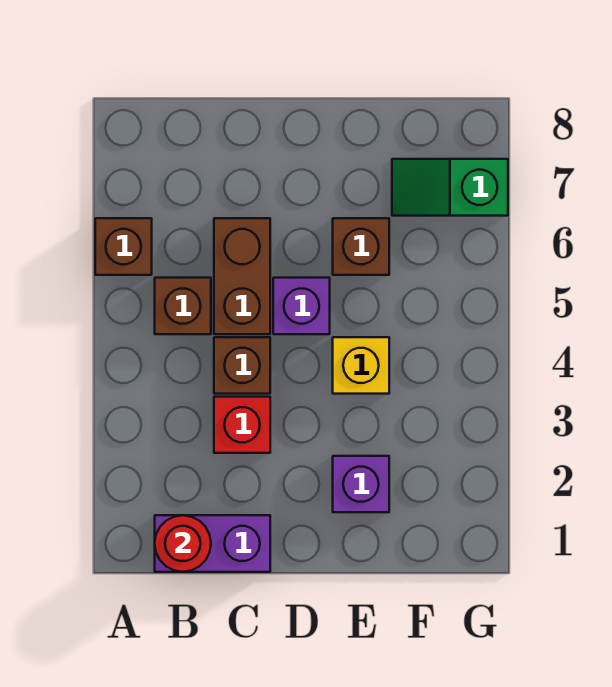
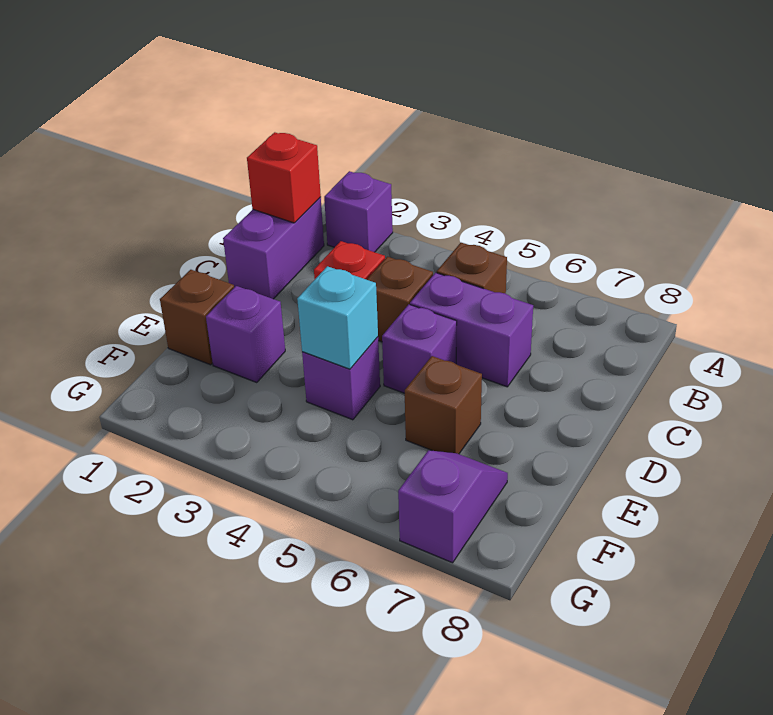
none -> purple 1x1 brick [324,171,393,252]
brown 1x1 brick [95,218,152,275] -> brown 1x1 brick moved to [160,270,234,365]
red 1x1 round brick [155,515,211,572] -> red 1x1 brick [247,132,321,223]
brown 1x2 brick [214,218,270,334] -> purple 1x2 brick [410,273,533,387]
yellow 1x1 brick [333,337,389,394] -> purple 1x1 brick [302,337,380,420]
none -> cyan 1x1 brick [297,266,378,369]
green 1x2 slope [392,159,508,216] -> purple 1x2 slope [398,450,508,563]

